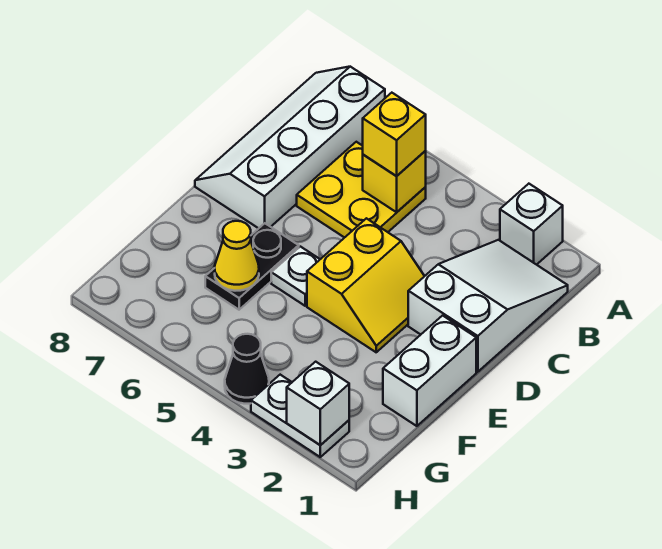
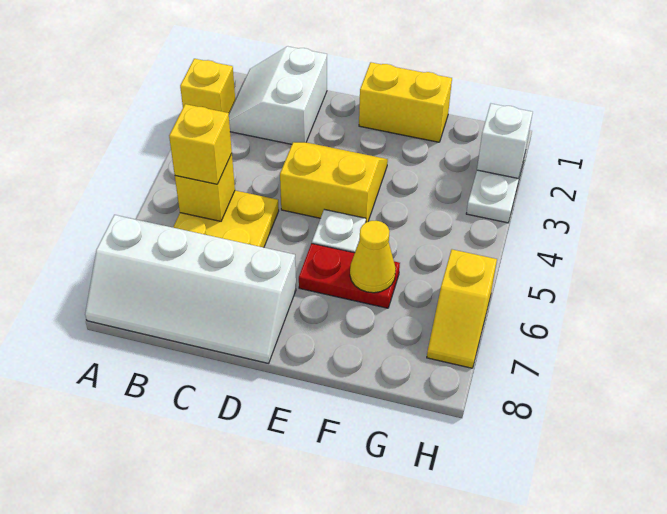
white 1x1 brick [500,184,563,265] -> yellow 1x1 brick [180,59,235,113]
white 2x3 slope [408,240,568,372] -> white 2x2 slope [229,46,327,144]
white 1x2 brick [383,315,476,426] -> yellow 1x2 brick [359,62,452,142]
black 1x2 plate [205,223,299,310] -> red 1x2 plate [299,243,400,308]
black 1x1 cone [225,334,269,404] -> none
none -> yellow 1x2 slope [427,249,497,368]

